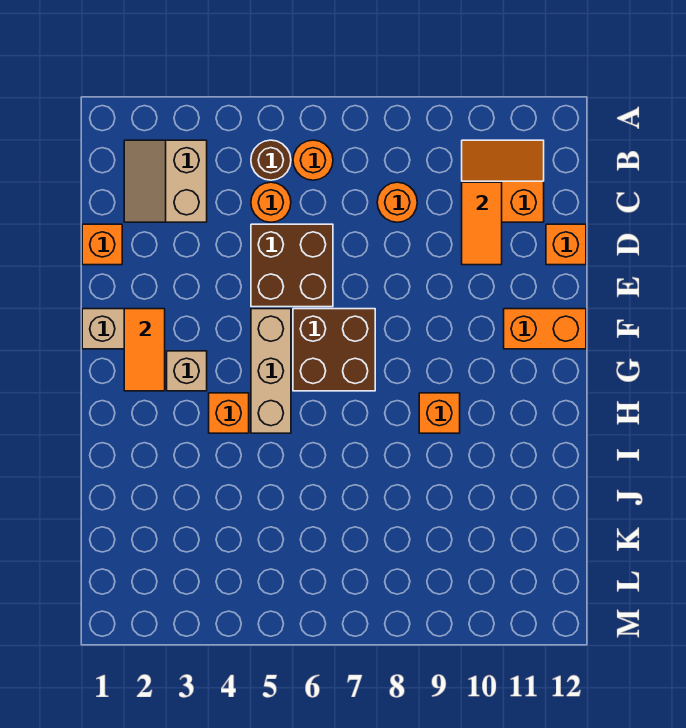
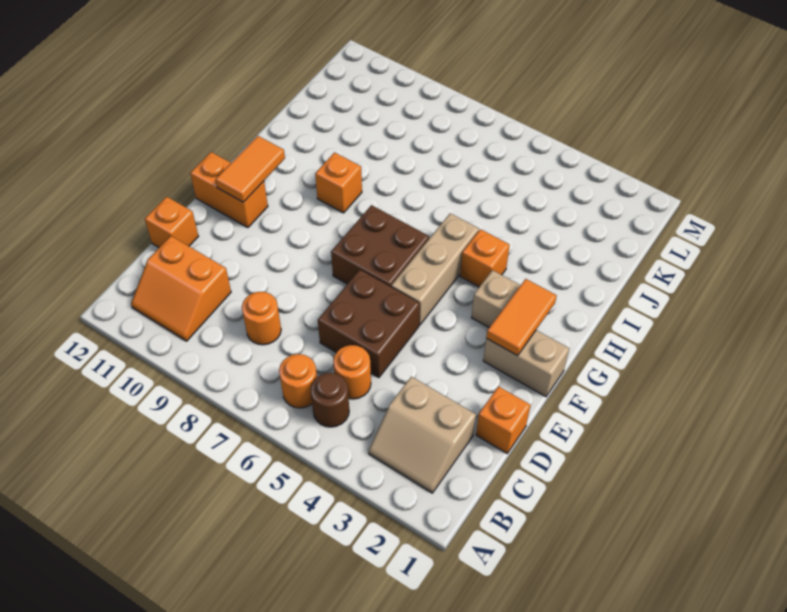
tan 2x2 slope [124,140,207,222] -> tan 2x2 slope turned to [369,377,476,493]
orange 1x2 tile [462,182,502,265] -> orange 1x2 tile moved to [216,136,285,202]

